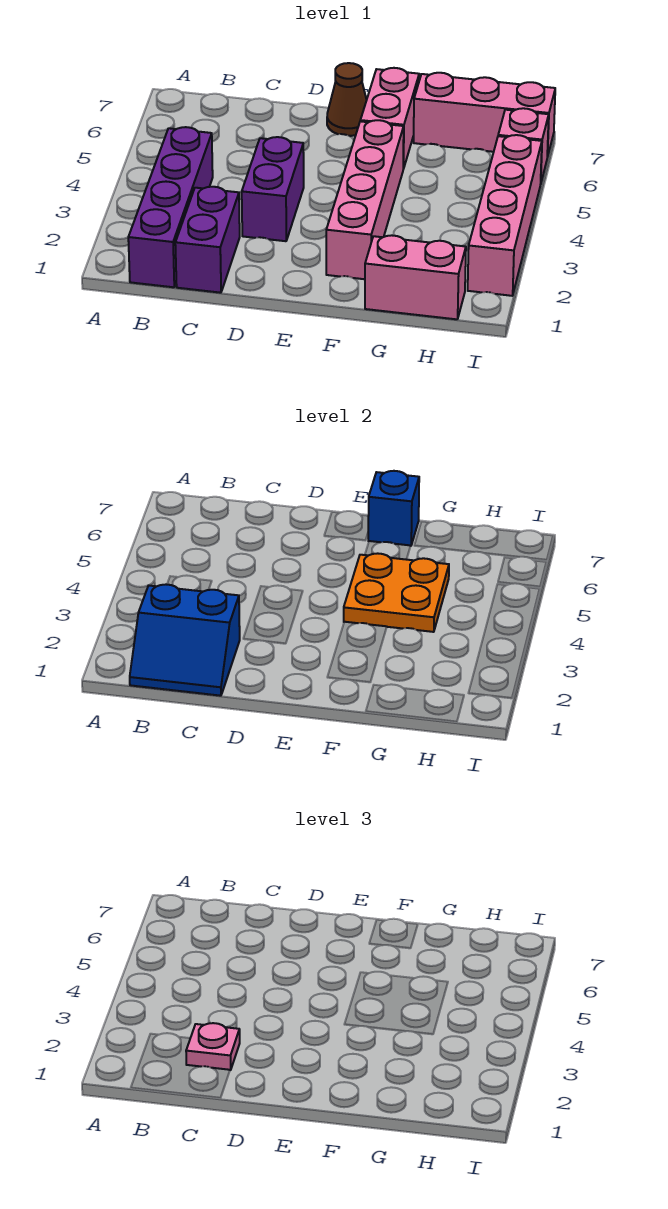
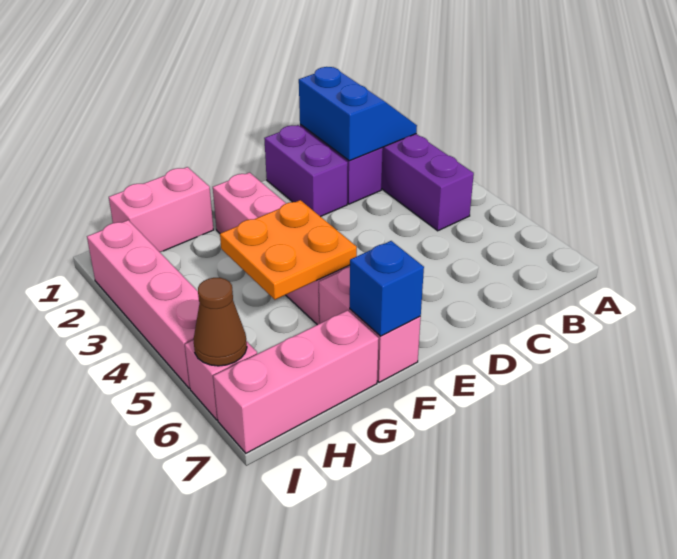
blue 2x2 slope [130,585,240,696] -> blue 2x2 slope turned to [299,67,417,161]
pink 1x1 plate [186,1023,240,1070] -> none
purple 1x2 brick [242,137,304,241] -> purple 1x2 brick moved to [264,125,348,217]
brown 1x1 cone [327,63,367,136] -> brown 1x1 cone moved to [193,278,247,366]

